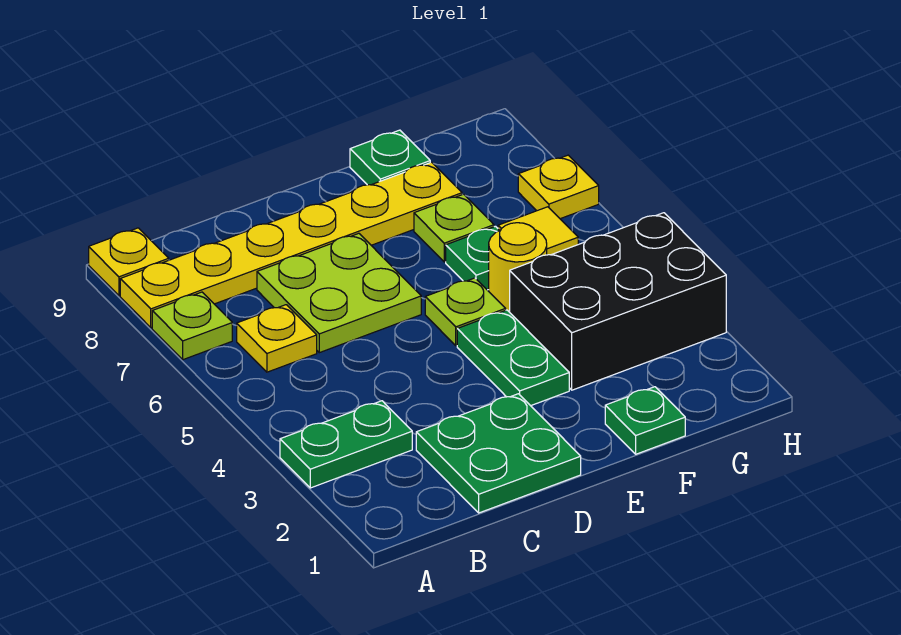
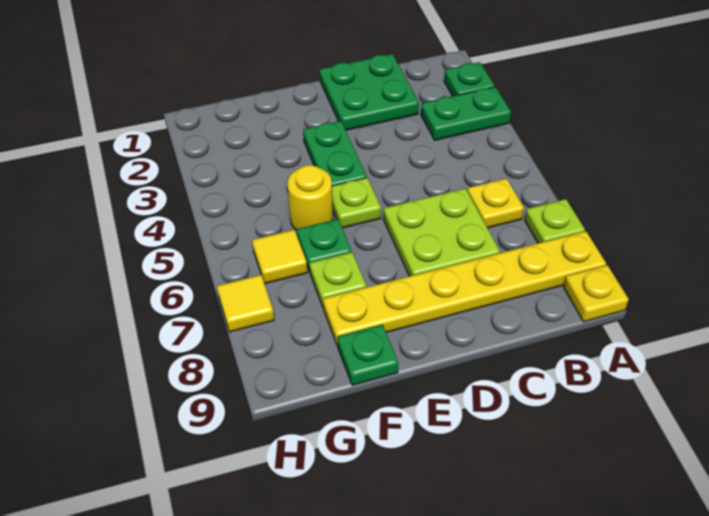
green 1x1 plate [605,387,685,454] -> green 1x1 plate moved to [444,62,495,96]
black 2x3 brick [510,213,726,390] -> none
yellow 1x1 plate [518,155,599,219] -> yellow 1x1 tile [217,275,274,332]

